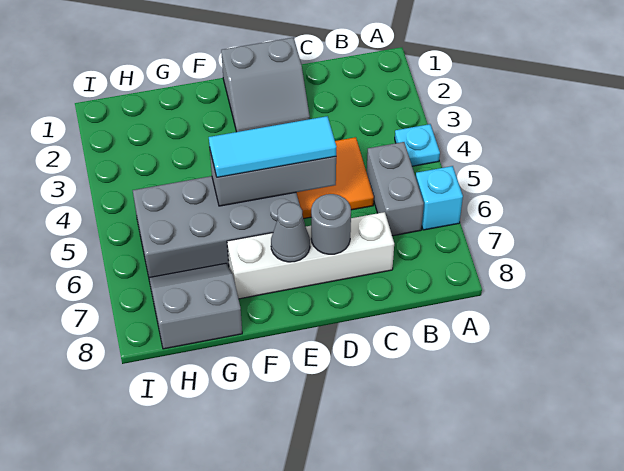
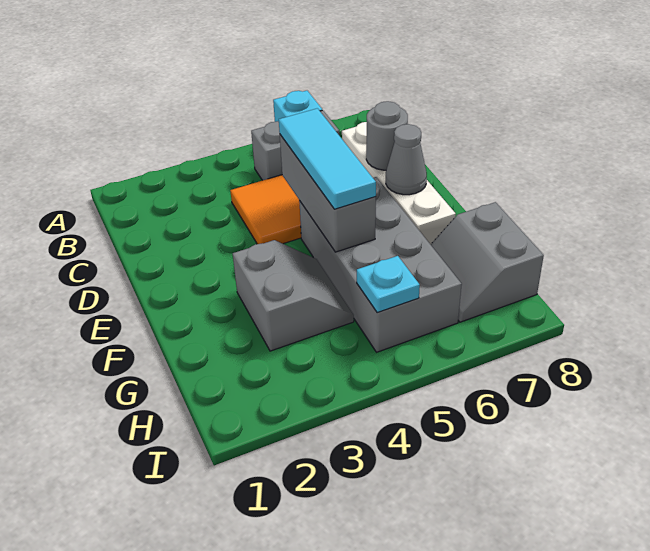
cyan 1x1 plate [395,124,440,166] -> cyan 1x1 plate moved to [357,256,420,313]
grey 2x2 slope [221,37,310,132] -> grey 2x2 slope moved to [233,240,354,351]

